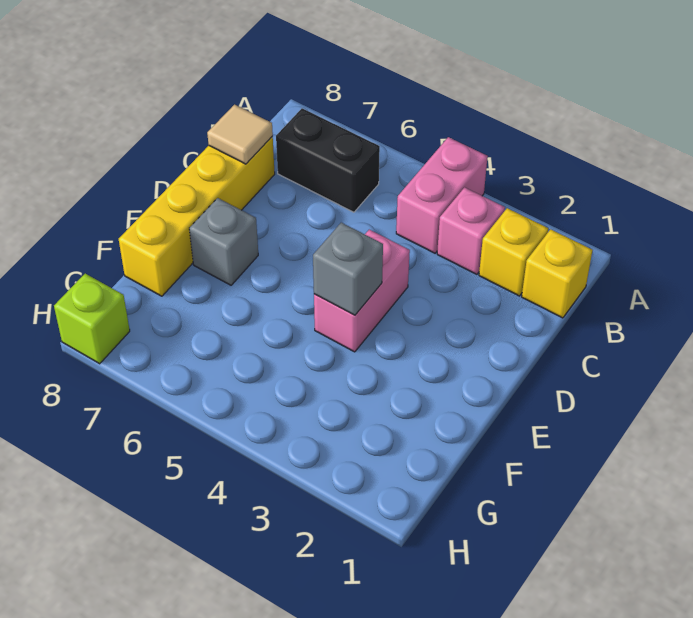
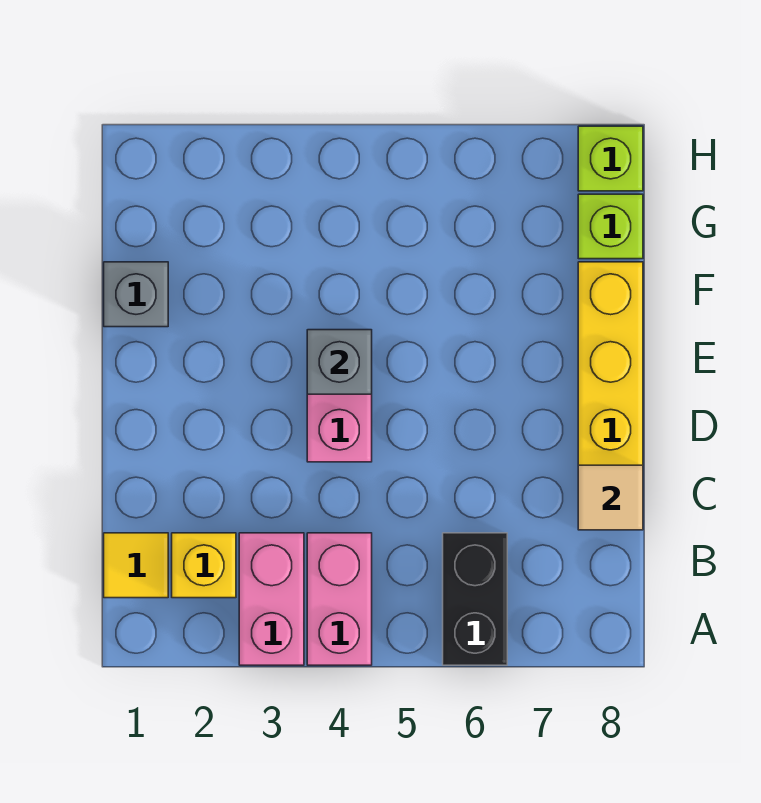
yellow 1x1 brick [522,229,593,318] -> yellow 1x1 tile [104,533,168,598]
pink 1x1 brick [437,187,505,274] -> pink 1x2 brick [239,533,304,665]
black 1x2 brick [276,108,380,212] -> black 1x2 brick turned to [443,533,507,665]
grey 1x1 brick [189,198,258,285] -> grey 1x1 brick moved to [104,262,168,327]
none -> lime 1x1 brick [578,194,643,259]

